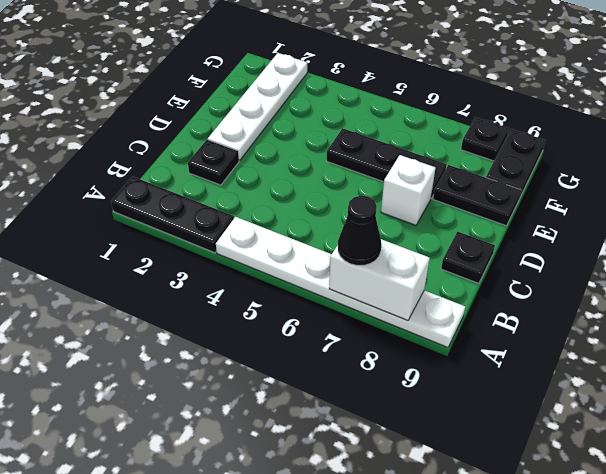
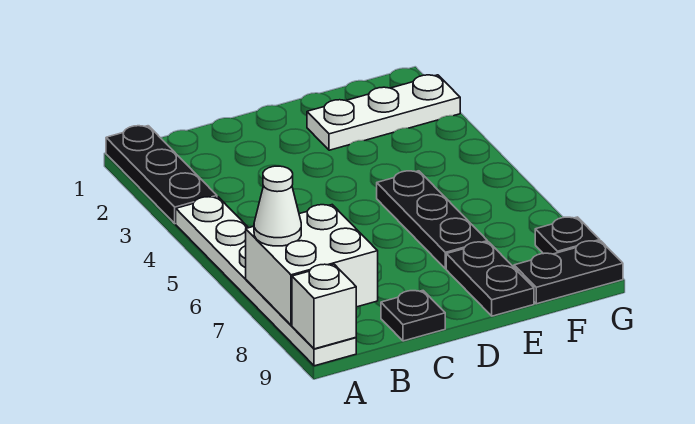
white 1x2 brick [329,239,430,321] -> white 2x2 brick [246,205,378,325]
black 1x1 cone [338,196,381,265] -> white 1x1 cone [254,166,301,246]
black 1x1 plate [188,140,239,185] -> none
white 1x4 plate [208,53,307,160] -> white 1x3 plate [307,75,460,150]
white 1x1 brick [381,155,436,225] -> white 1x1 brick moved to [292,264,356,349]

